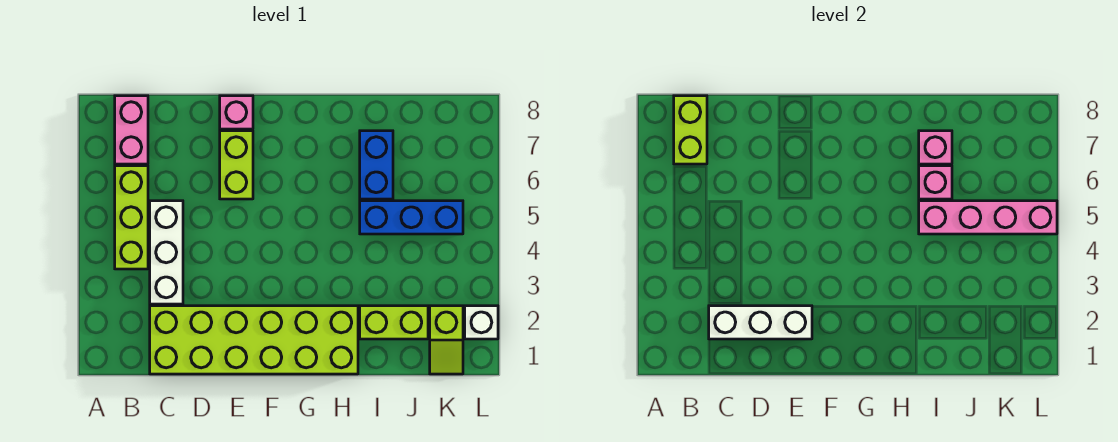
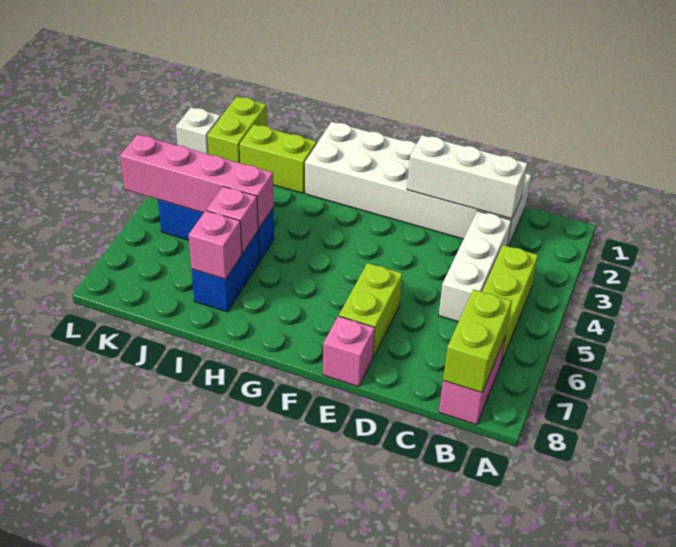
lime 2x6 brick [150,306,358,374] -> white 2x6 brick [305,122,531,246]
lime 1x2 slope [430,306,463,374] -> lime 1x2 brick [208,97,267,163]

